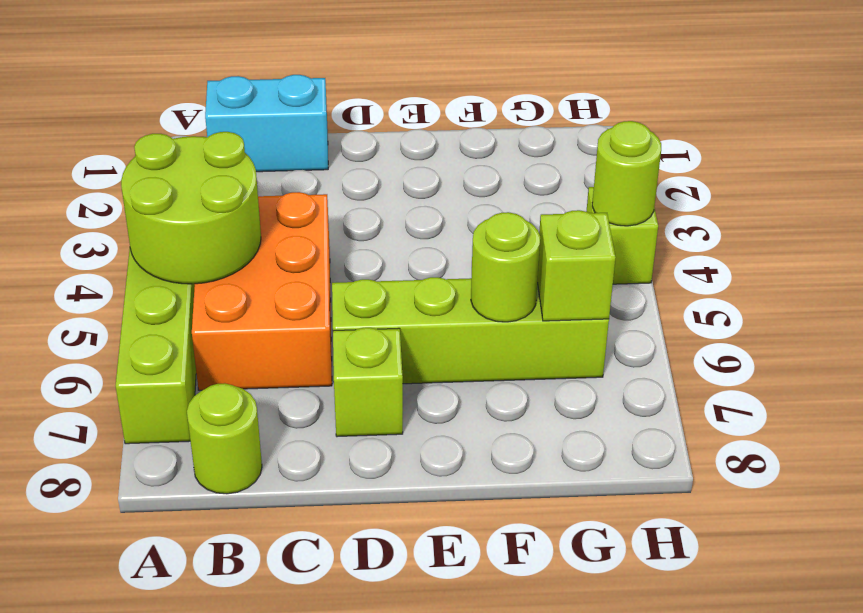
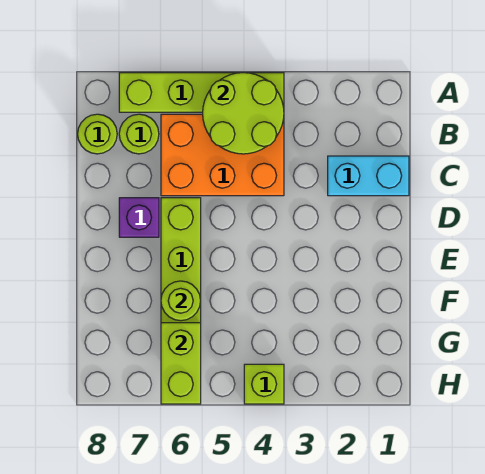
cyan 1x2 brick [205,75,328,172] -> cyan 1x2 brick turned to [328,156,409,196]
lime 1x1 brick [333,328,403,437] -> purple 1x1 brick [119,198,159,237]
lime 1x1 brick [537,210,616,321] -> lime 1x2 brick [161,323,201,404]
lime 1x1 round brick [592,121,661,226] -> lime 1x1 round brick moved to [119,114,159,154]

